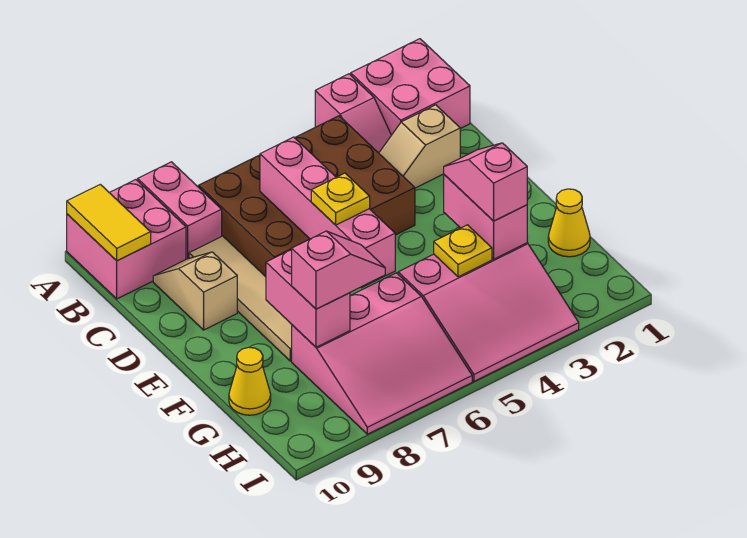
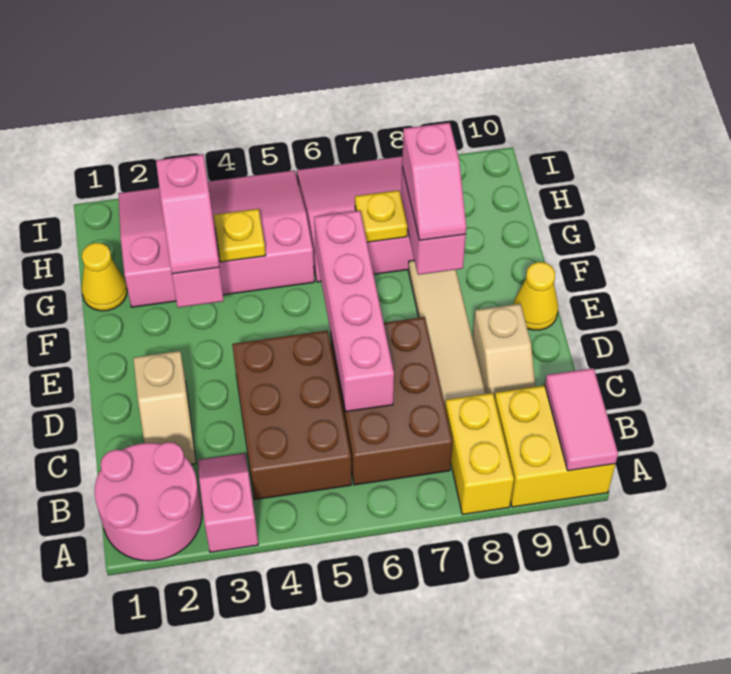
pink 2x2 brick [351,39,470,135] -> pink 2x2 round brick [95,442,202,561]
pink 1x2 brick [138,162,222,259] -> yellow 1x2 brick [445,393,514,514]
pink 2x2 brick [67,180,186,299] -> yellow 2x2 brick [495,386,615,507]
yellow 1x2 tile [67,184,151,261] -> pink 1x2 tile [545,368,618,471]
tan 1x2 slope [379,105,460,188] -> tan 1x2 slope turned to [133,351,196,464]
yellow 1x1 plate [311,173,370,225] -> yellow 1x1 plate moved to [355,190,407,242]
pink 3x3 slope [398,243,579,381] -> pink 3x4 slope [118,170,314,307]
pink 1x2 slope [292,231,385,309] -> pink 1x2 slope turned to [402,123,466,240]
yellow 1x1 cone [229,347,271,415] -> yellow 1x1 cone moved to [514,262,558,330]

